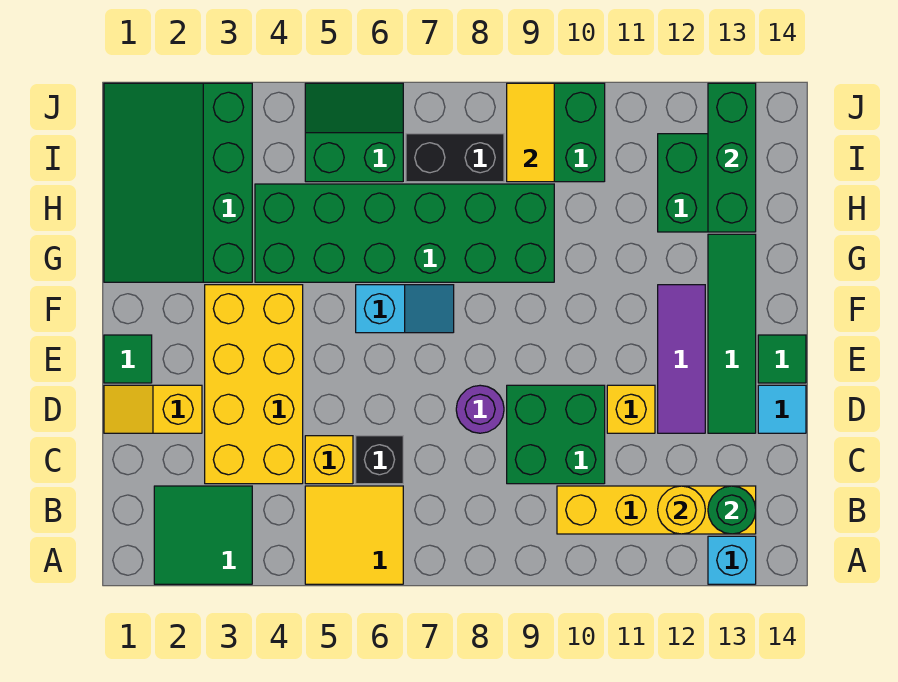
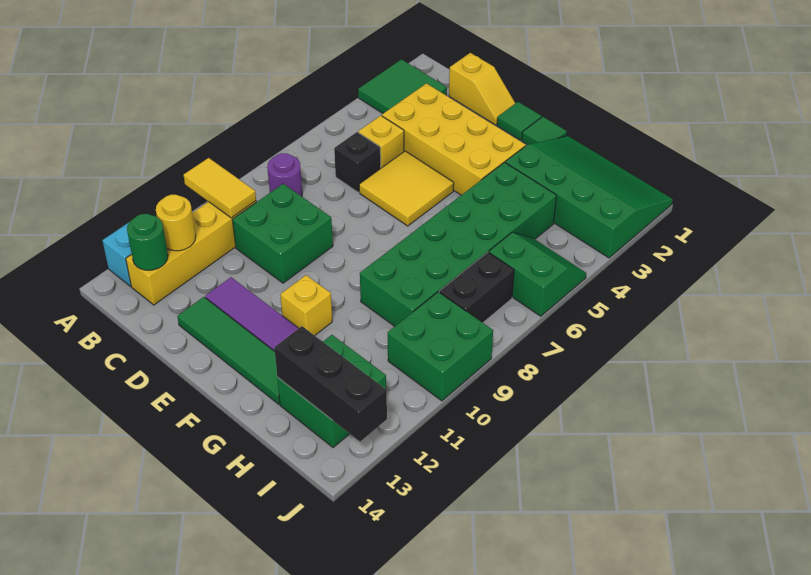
yellow 2x2 tile [305,486,403,584] -> yellow 2x2 tile moved to [359,151,454,226]
yellow 1x2 slope [104,385,202,433] -> yellow 1x2 slope turned to [449,53,515,125]
purple 1x1 round brick [456,385,504,433] -> purple 1x1 round brick moved to [267,153,302,196]
yellow 1x1 brick [607,385,655,433] -> yellow 1x1 brick moved to [280,275,332,335]
cyan 1x1 tile [758,385,806,433] -> none
green 1x1 tile [758,335,806,383] -> green 1x1 tile moved to [522,117,567,145]
cyan 1x2 slope [356,285,454,333] -> none
green 1x3 brick [708,83,756,232] -> black 1x3 brick [274,326,387,442]
green 2x2 slope [305,83,403,182] -> green 2x2 slope turned to [489,233,586,316]
yellow 1x2 tile [507,83,554,182] -> yellow 1x2 tile moved to [184,158,256,218]

